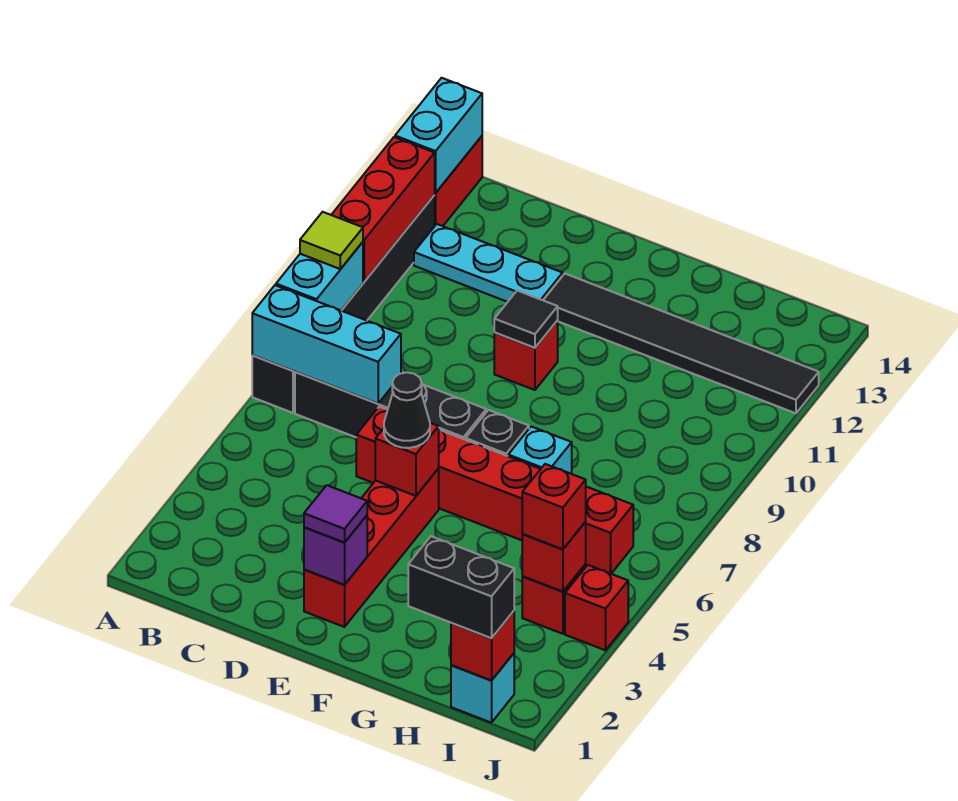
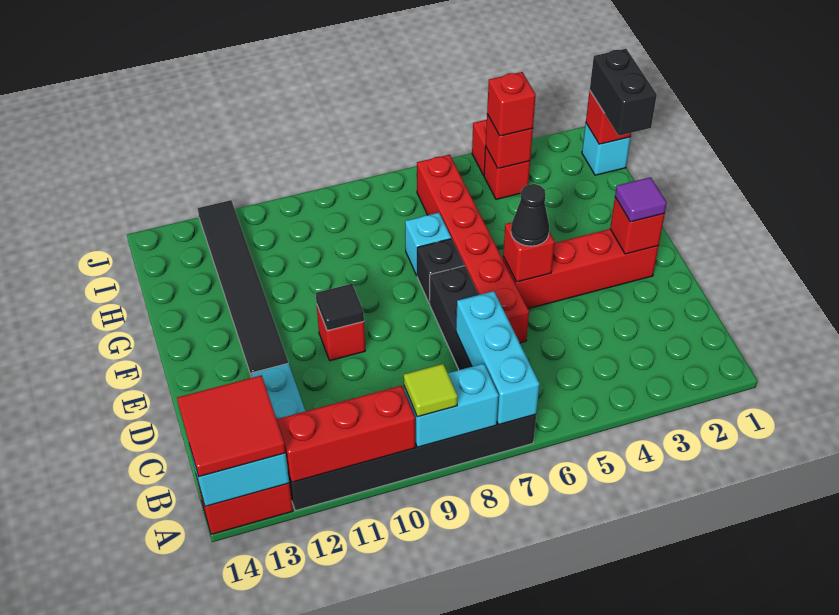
none -> red 2x2 tile [177,375,286,477]
purple 1x1 brick [304,515,367,585] -> red 1x1 brick [610,197,665,254]

